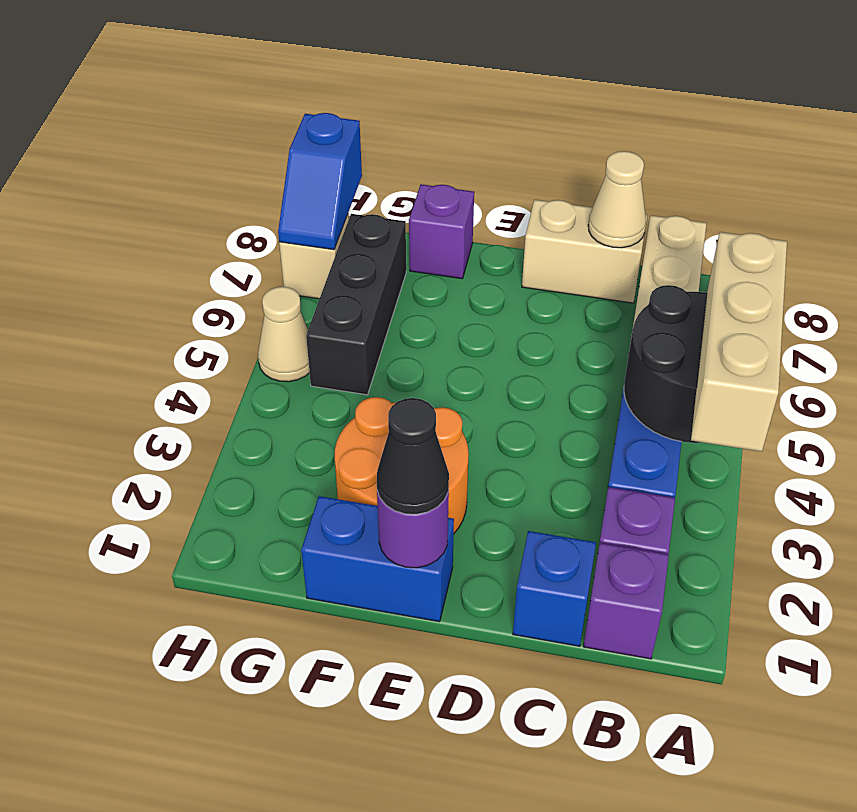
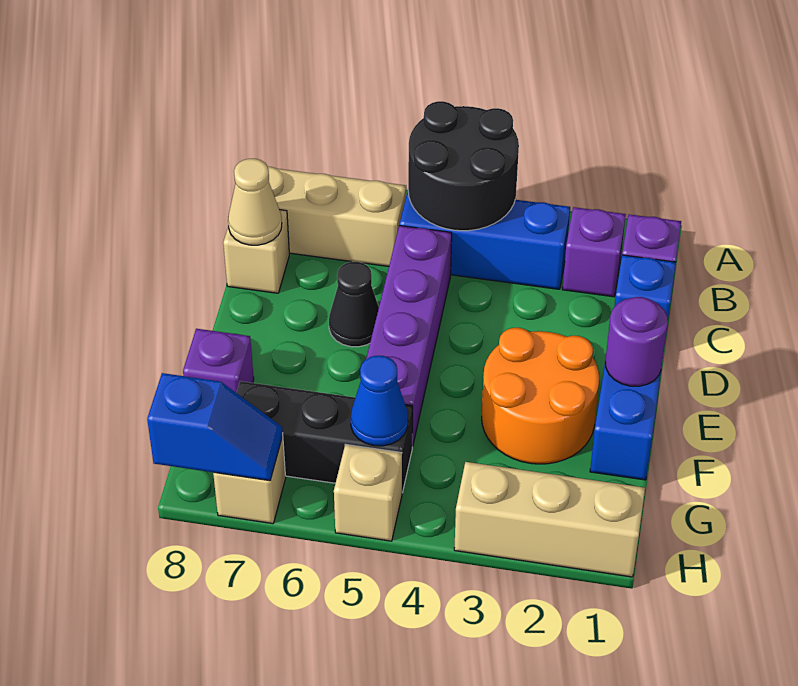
tan 1x3 brick [691,232,787,452] -> tan 1x3 brick moved to [454,462,645,577]
none -> purple 1x4 brick [366,225,452,447]
tan 1x2 brick [522,200,647,303] -> tan 1x1 brick [223,210,289,293]
black 1x1 cone [377,398,449,514] -> black 1x1 cone moved to [329,262,379,347]
none -> blue 1x1 cone [351,356,408,446]
tan 1x1 cone [258,287,310,382] -> tan 1x1 brick [334,444,402,541]

